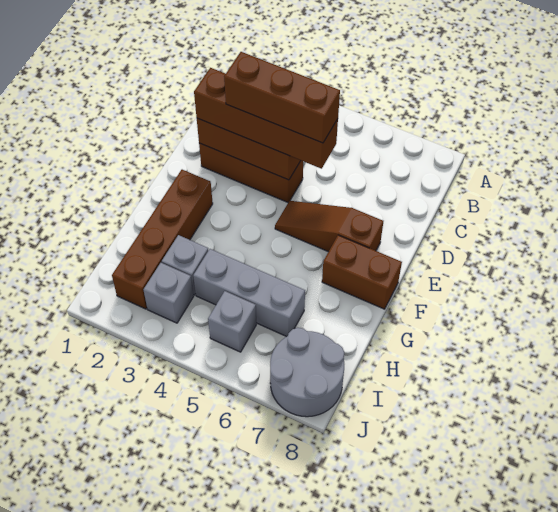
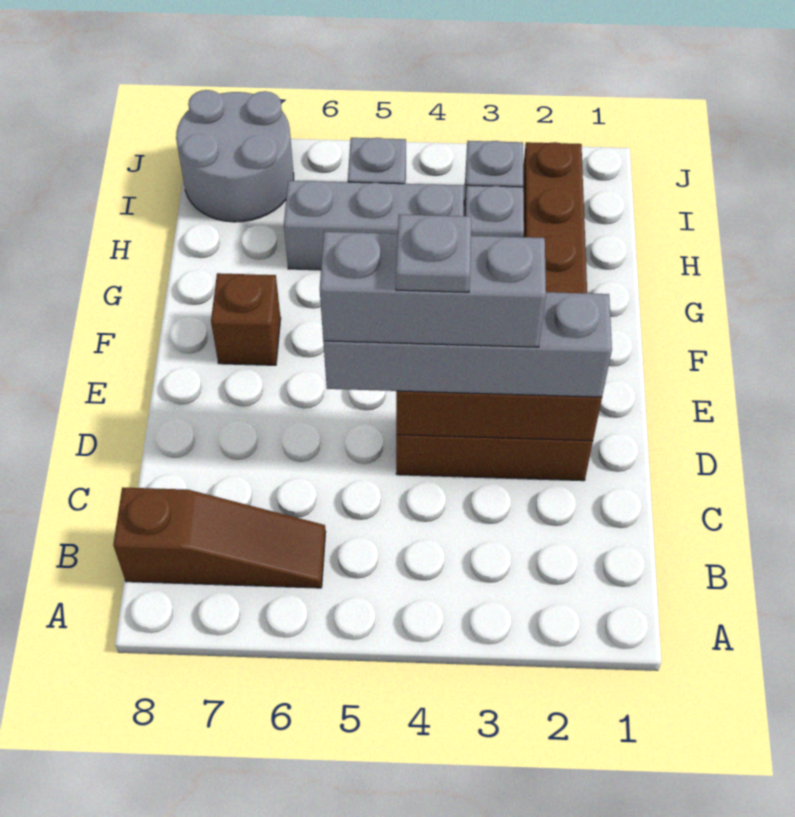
brown 1x4 brick [194,68,338,169] -> grey 1x4 brick [323,292,612,397]
brown 1x3 brick [224,52,340,143] -> grey 1x3 brick [320,232,546,347]
none -> grey 1x1 plate [396,215,471,292]
brown 1x3 slope [275,201,383,252] -> brown 1x3 slope moved to [113,487,326,588]
brown 1x2 brick [322,235,402,309] -> brown 1x1 brick [211,273,281,365]

